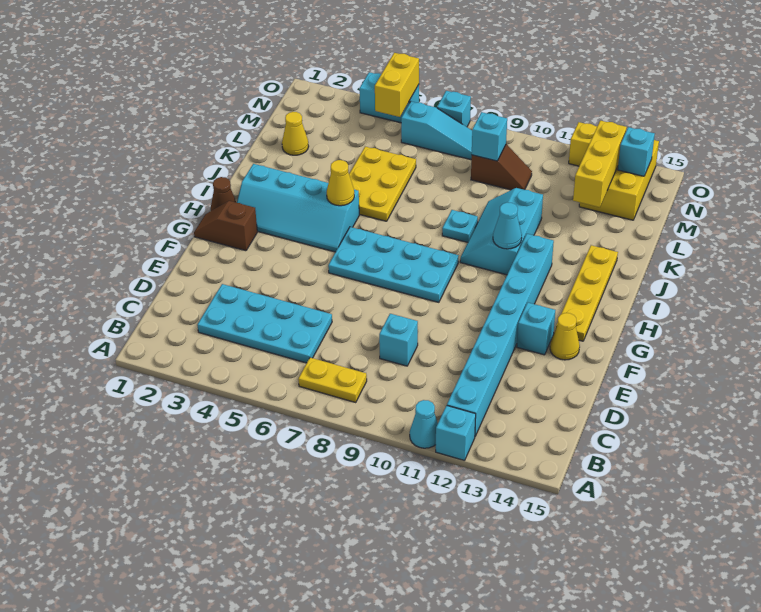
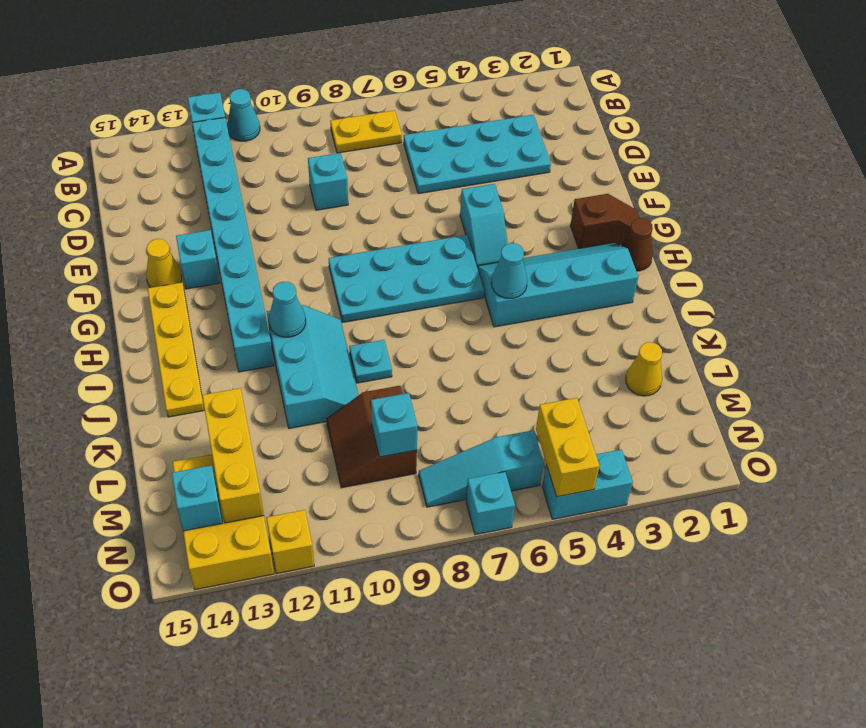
none -> cyan 1x2 slope [460,184,508,266]
yellow 1x1 cone [327,160,354,206] -> cyan 1x1 cone [491,243,527,298]
yellow 2x3 plate [349,147,416,221] -> none
brown 1x2 slope [471,144,532,190] -> brown 2x2 slope [327,386,417,488]

